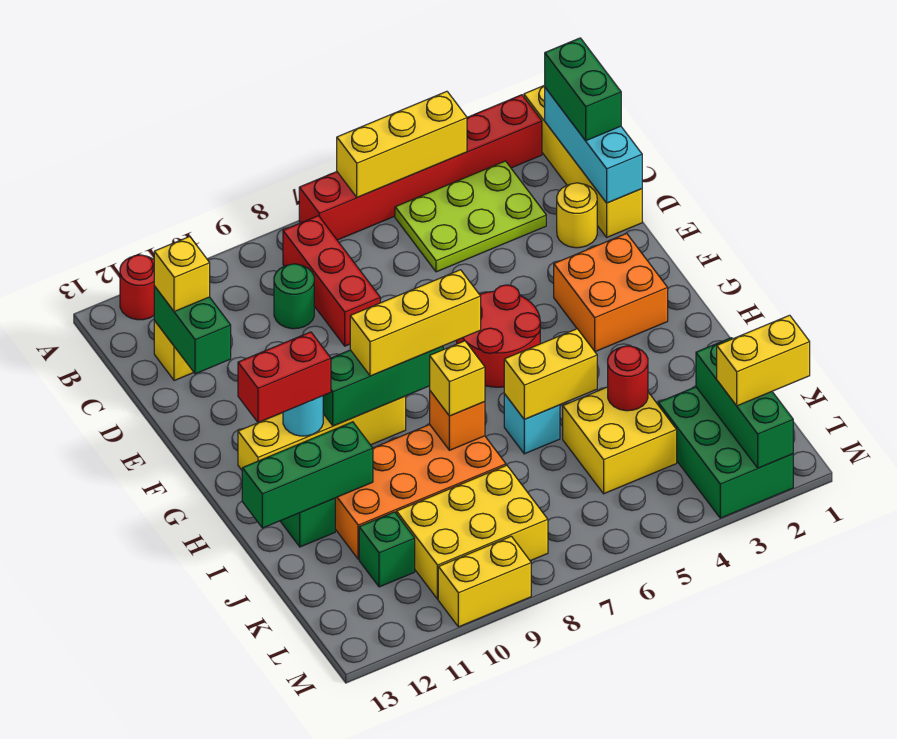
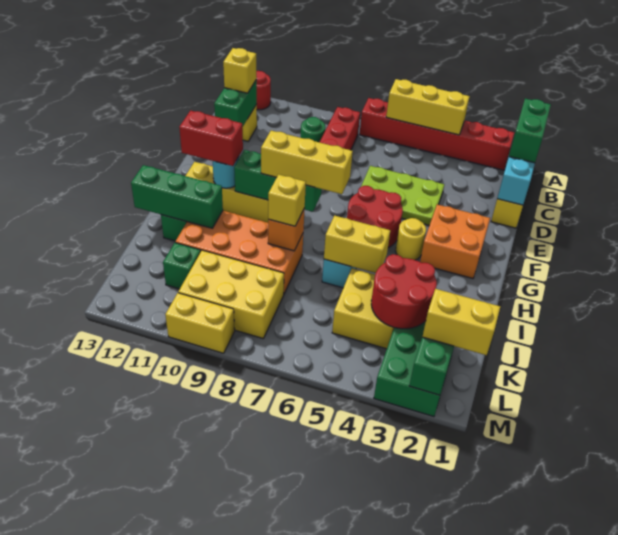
lime 2x3 plate [395,161,546,272] -> lime 2x3 plate moved to [361,166,444,225]
yellow 1x1 round brick [557,183,597,248] -> yellow 1x1 round brick moved to [395,218,426,260]
red 1x1 round brick [608,346,648,411] -> red 2x2 round brick [371,254,437,329]

